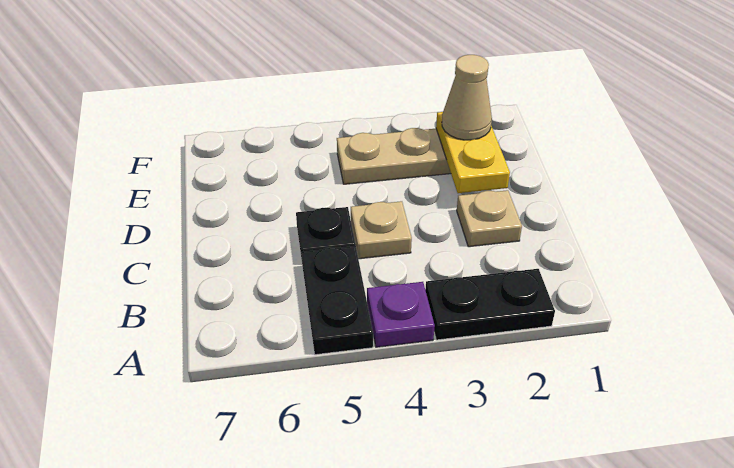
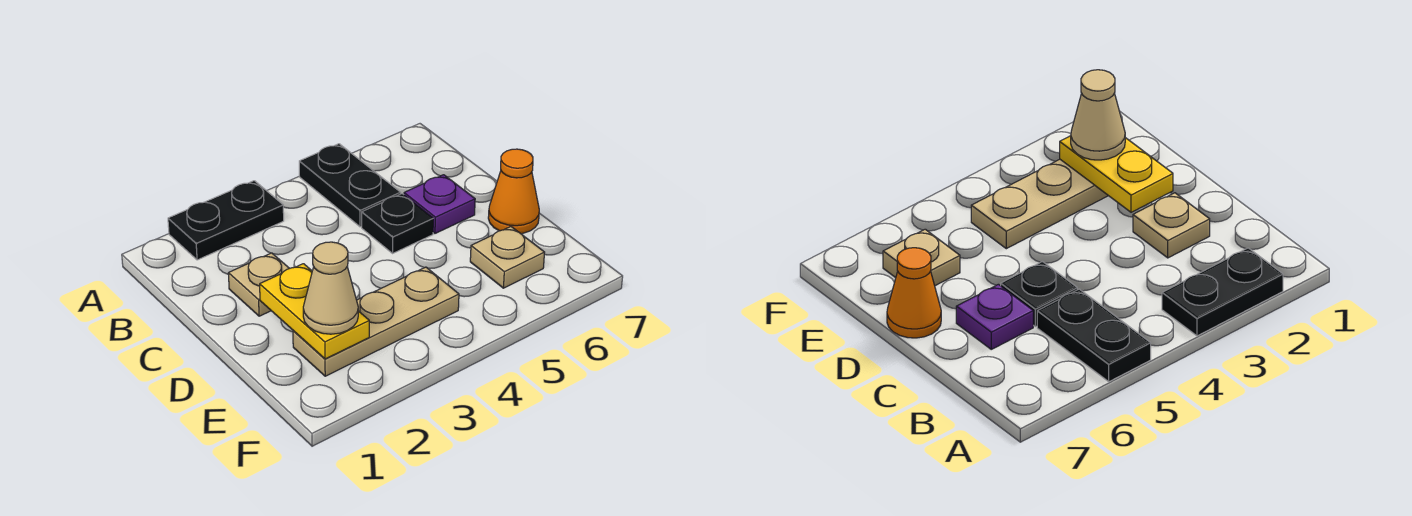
purple 1x1 plate [367,282,435,347] -> purple 1x1 plate moved to [404,175,475,233]
tan 1x1 plate [351,201,412,259] -> tan 1x1 plate moved to [470,227,545,288]
none -> orange 1x1 cone [488,149,539,234]

